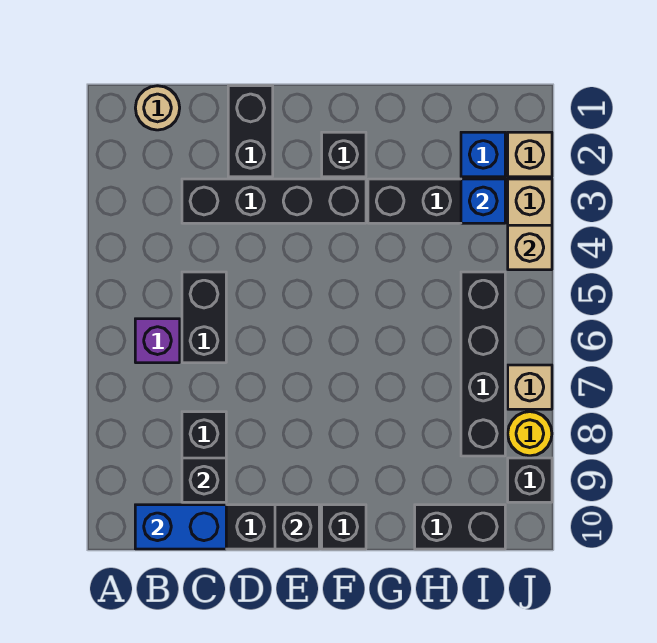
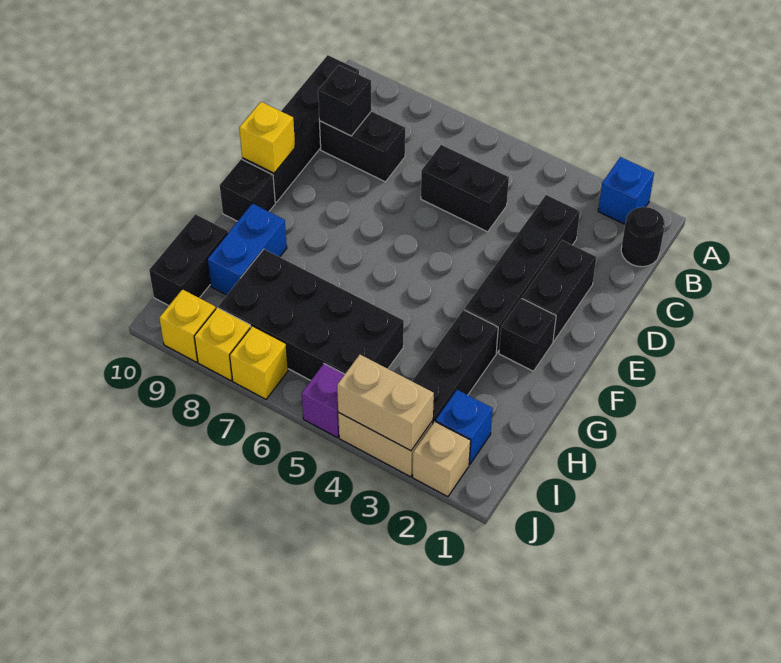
tan 1x1 round brick [135,86,180,130] -> black 1x1 round brick [621,207,665,267]
purple 1x1 brick [135,319,180,363] -> purple 1x1 brick moved to [302,364,345,438]
blue 1x2 brick [135,505,226,549] -> blue 1x2 brick moved to [207,203,287,295]
black 1x2 brick [228,86,273,177] -> black 1x2 brick turned to [522,240,596,341]
black 1x1 brick [275,505,319,549] -> yellow 1x1 brick [239,102,295,173]
blue 1x1 brick [461,179,505,223] -> blue 1x1 brick moved to [598,157,654,224]
black 1x4 brick [461,272,505,456] -> black 2x4 brick [218,249,404,380]
tan 1x1 brick [508,225,552,270] -> tan 1x2 brick [337,355,434,451]
tan 1x1 brick [508,365,552,409] -> yellow 1x1 brick [230,326,288,399]
yellow 1x1 round brick [508,412,552,456] -> yellow 1x1 brick [194,308,251,381]
black 1x1 brick [508,458,552,502] -> yellow 1x1 brick [159,289,216,362]

